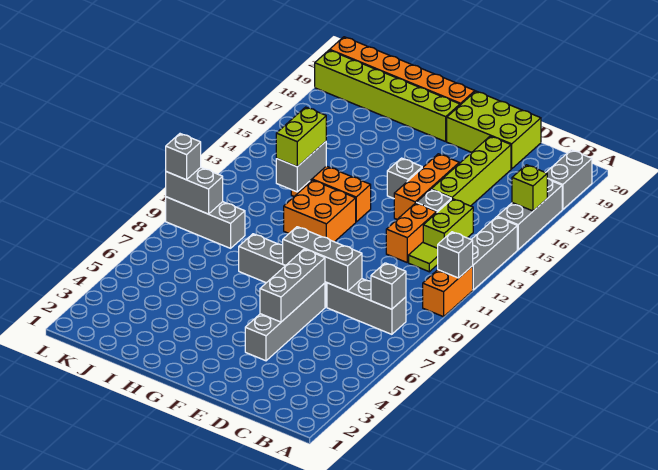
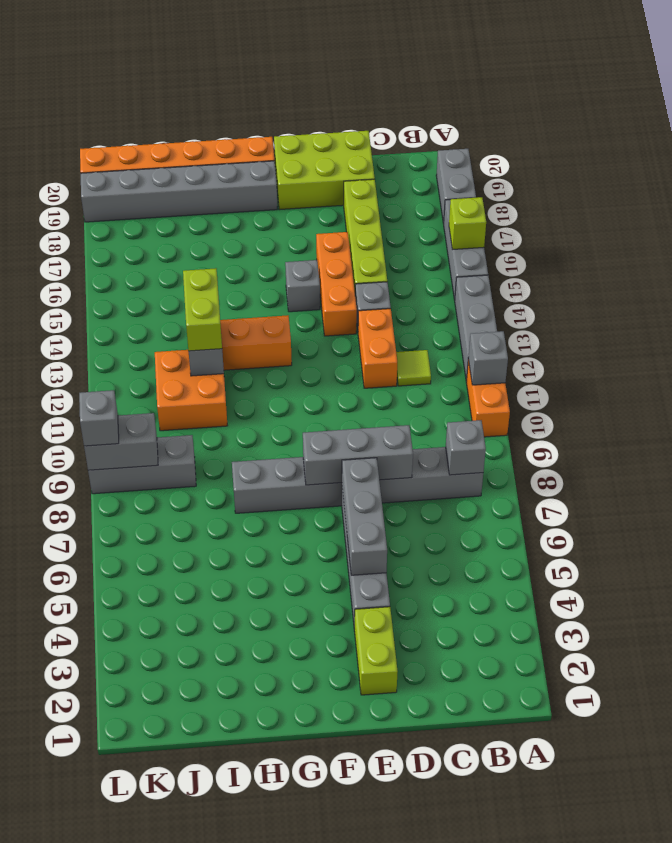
lime 1x2 brick [423,199,473,248] -> lime 1x2 brick moved to [354,607,398,695]
orange 2x2 brick [284,180,356,242] -> orange 2x2 brick moved to [155,350,228,431]
lime 1x6 brick [315,50,460,142] -> grey 1x6 brick [81,161,277,222]

